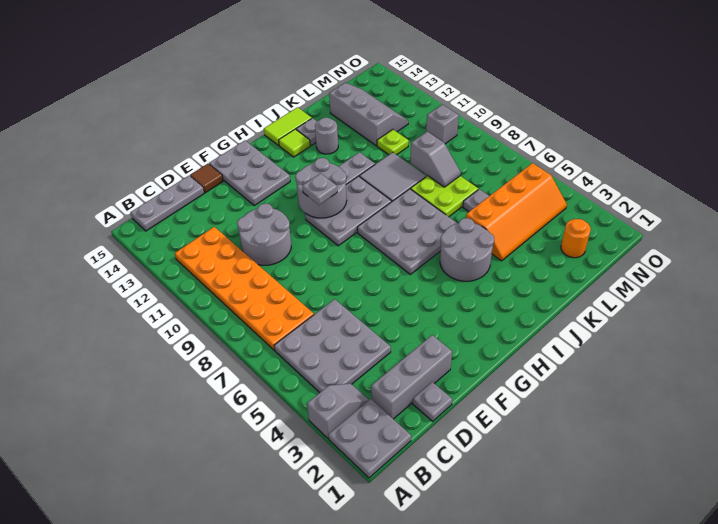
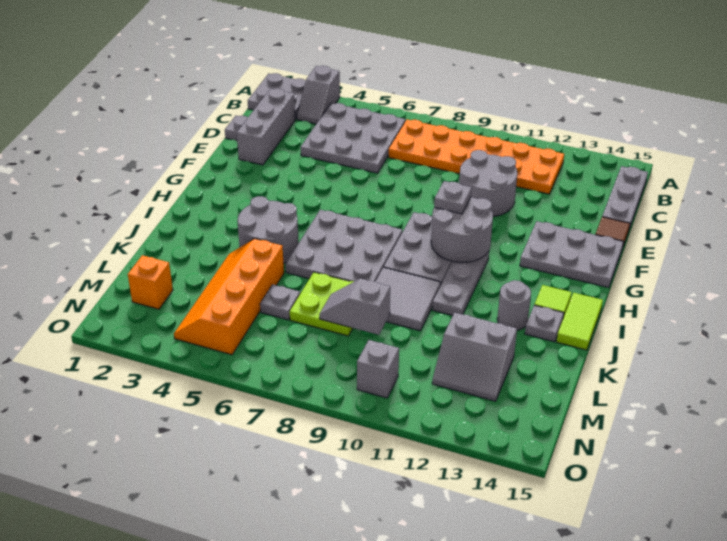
lime 1x1 plate [377,130,409,155] -> none
grey 2x3 slope [329,83,408,146] -> grey 2x2 slope [432,313,517,401]
orange 1x1 round brick [561,219,591,258] -> orange 1x1 brick [128,255,173,309]

